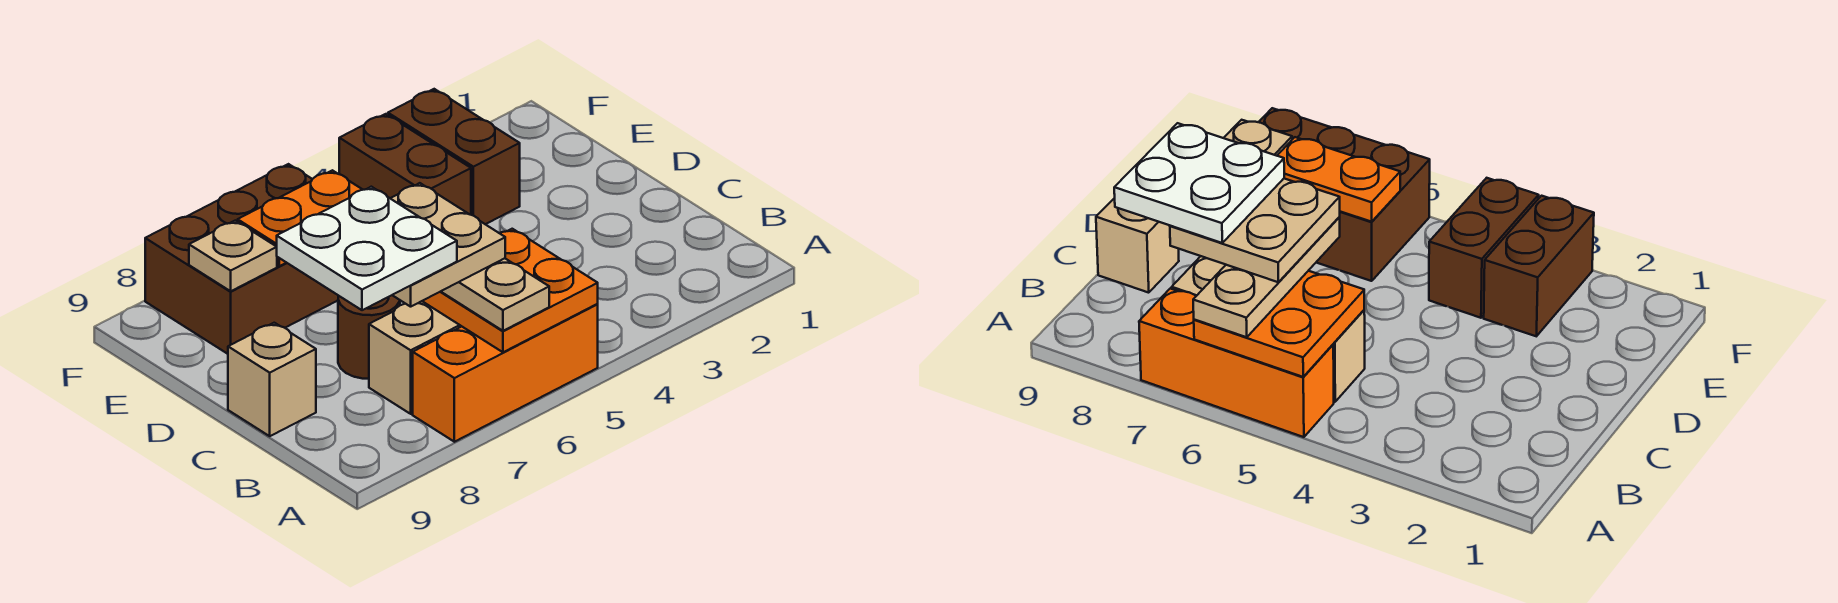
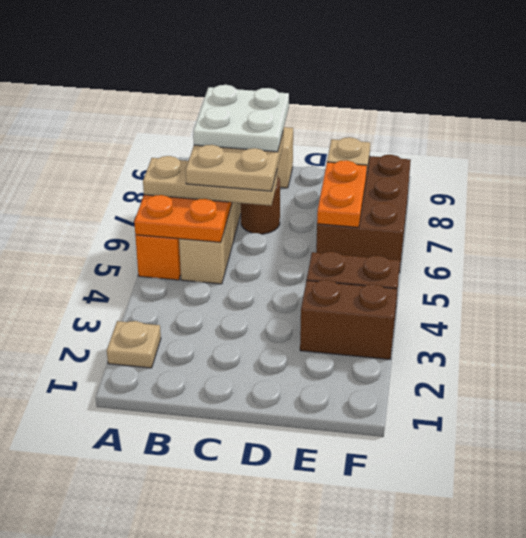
none -> tan 1x1 plate [107,321,161,368]

